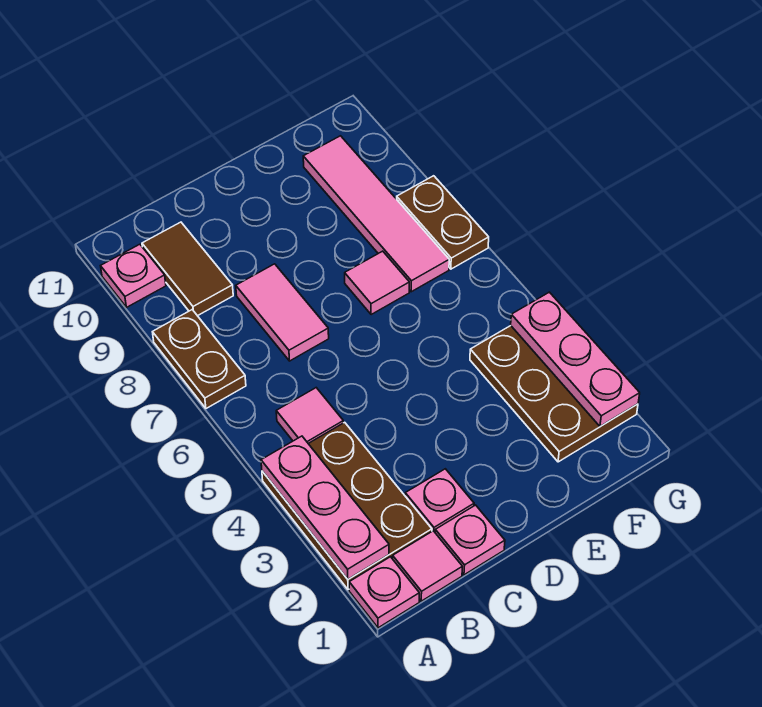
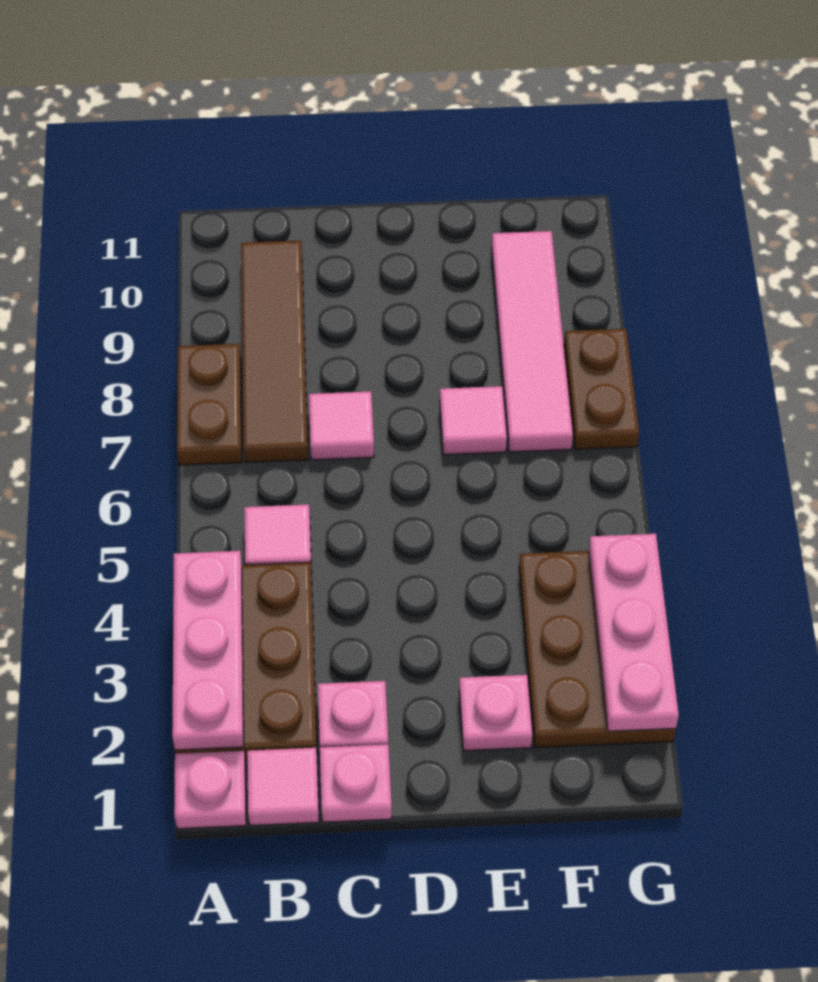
pink 1x1 plate [101,244,166,307] -> pink 1x1 plate moved to [459,675,532,751]
brown 1x2 tile [142,222,233,316] -> brown 1x4 tile [241,240,308,463]
pink 1x2 tile [236,264,329,361] -> pink 1x1 tile [309,391,374,460]

